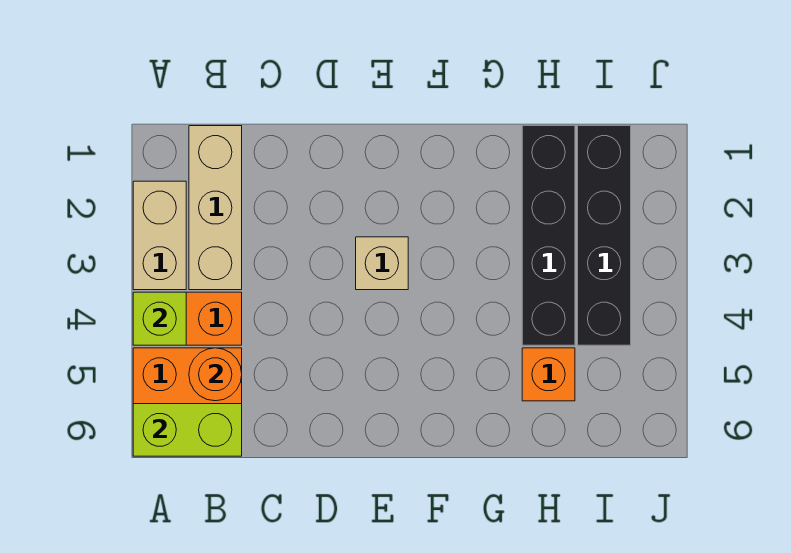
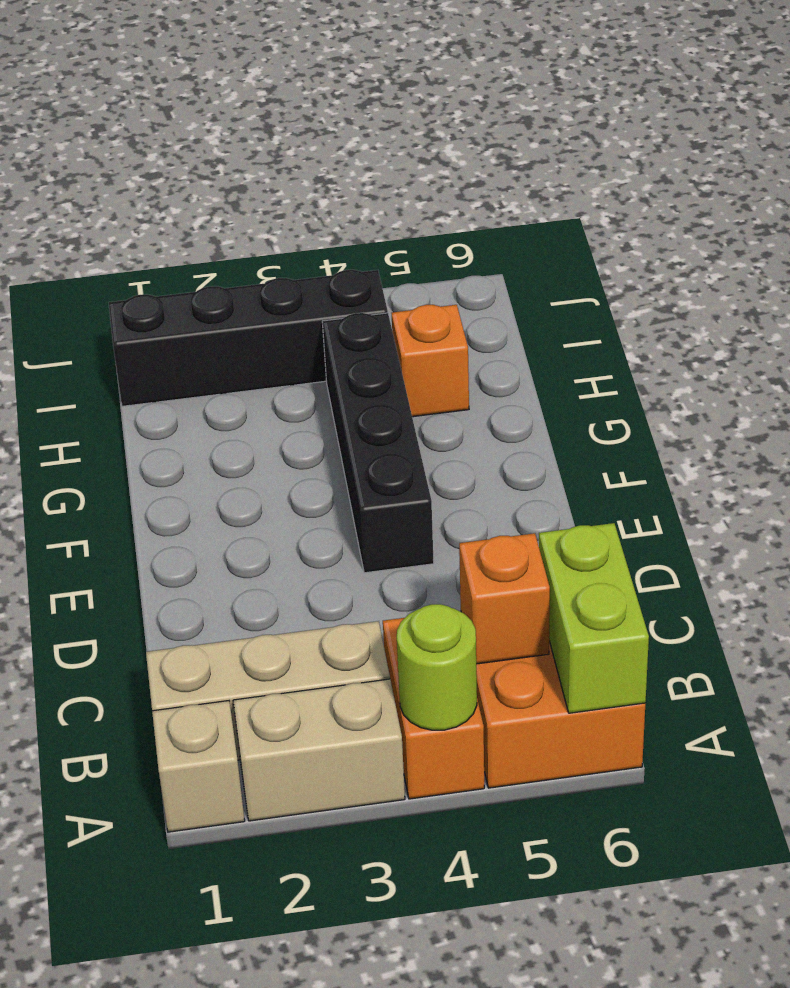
lime 1x1 brick [133,292,186,345] -> lime 1x1 round brick [397,604,477,730]
orange 1x1 round brick [189,348,242,401] -> orange 1x1 brick [459,533,550,664]
tan 1x1 brick [356,237,408,290] -> tan 1x1 brick moved to [152,701,245,832]
black 1x4 brick [522,126,575,345] -> black 1x4 brick turned to [322,313,434,573]

